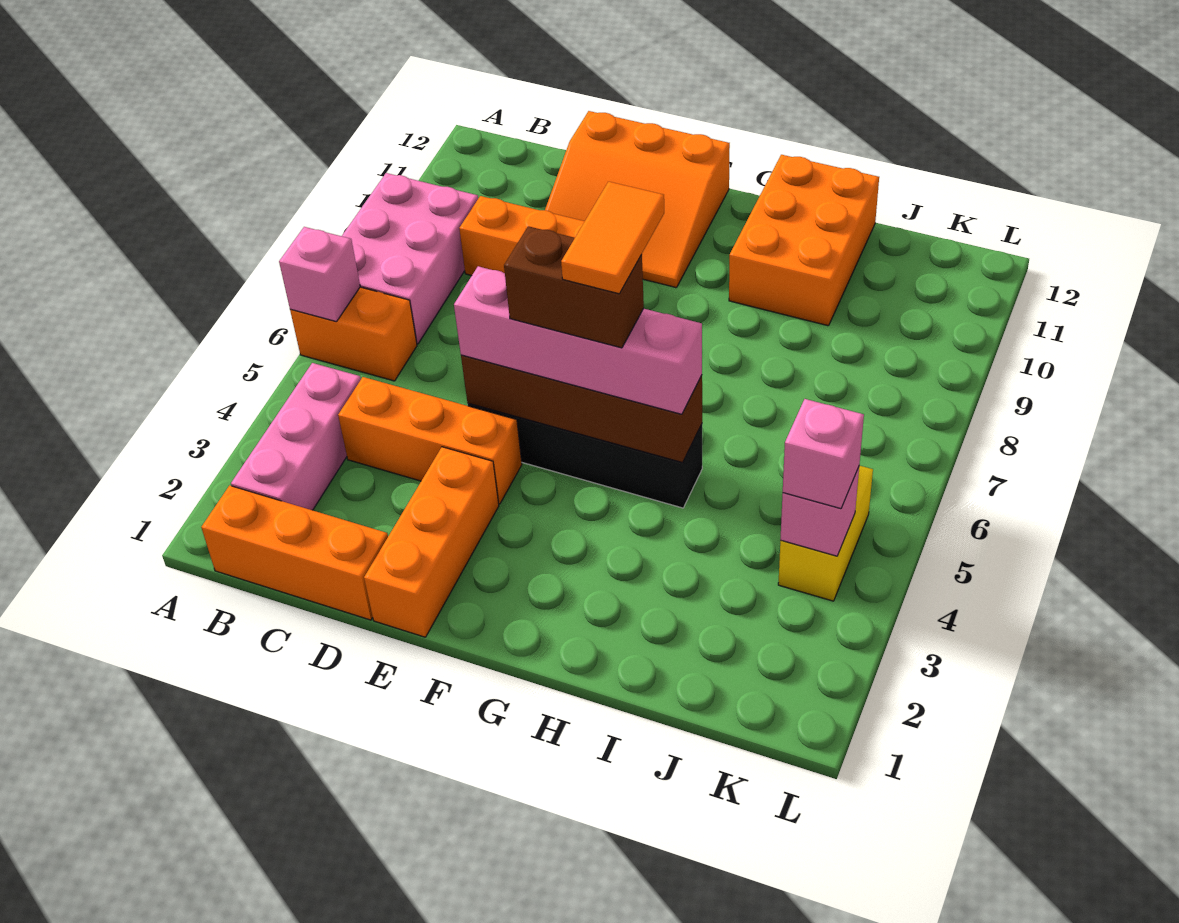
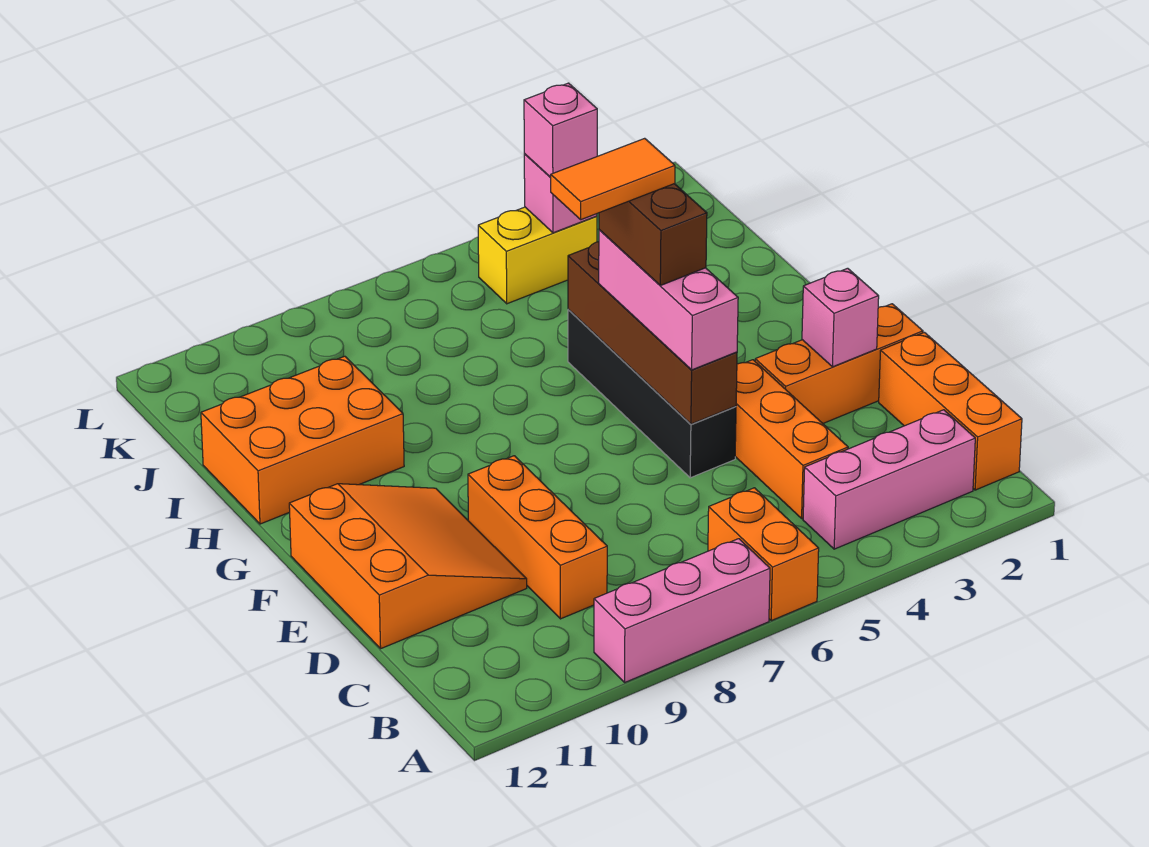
pink 1x1 brick [279,227,360,322] -> pink 1x1 brick moved to [802,268,879,367]
pink 2x3 brick [342,173,478,344] -> pink 1x3 brick [594,539,770,682]
pink 1x4 brick [454,266,702,414] -> pink 1x3 brick [599,230,738,370]

